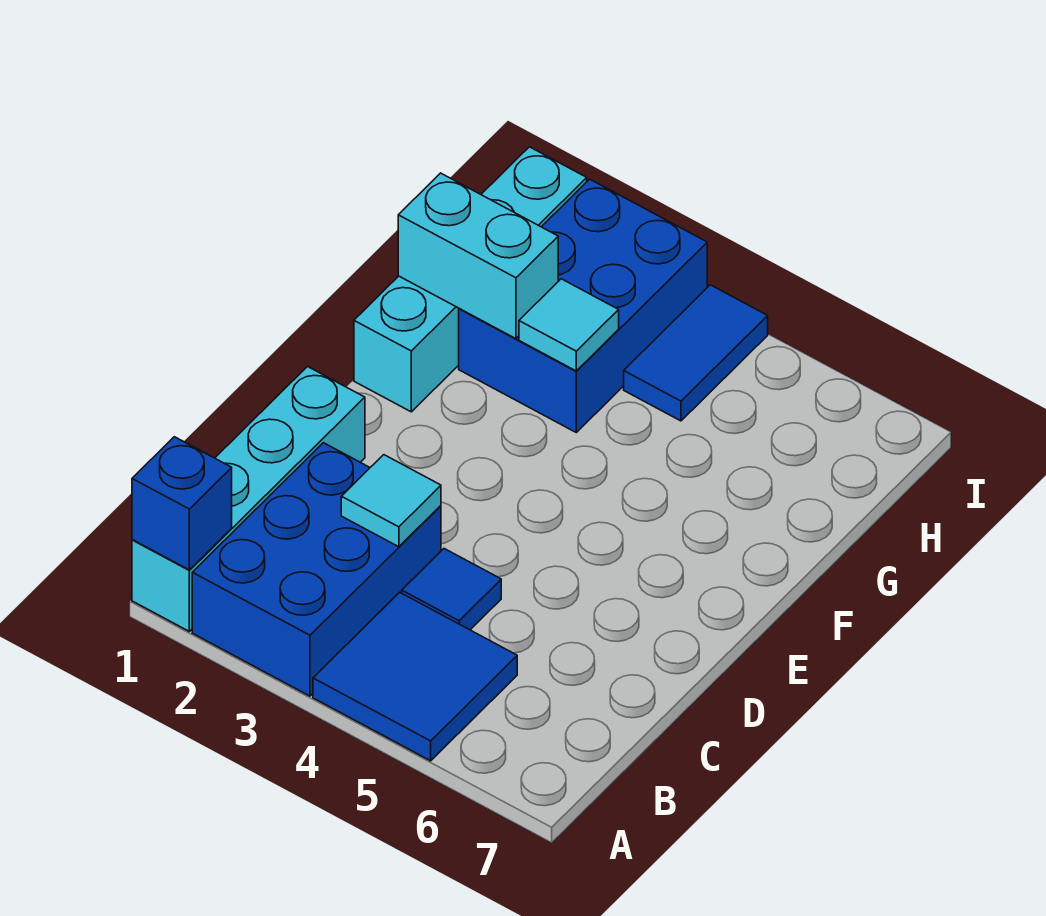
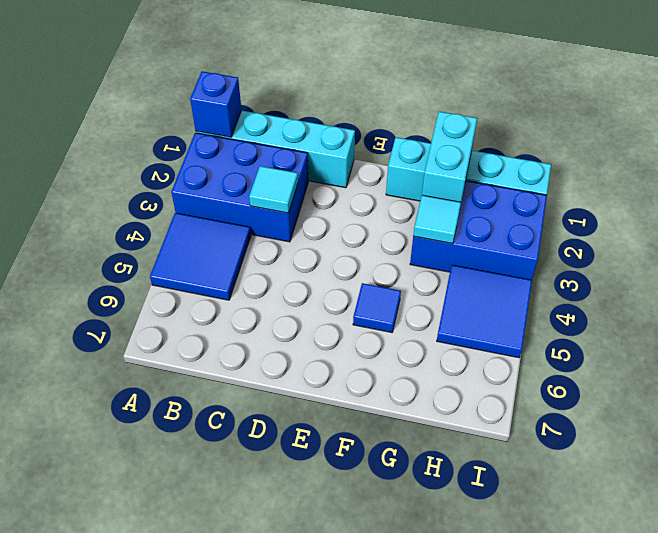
blue 1x1 tile [402,549,501,630] -> blue 1x1 tile moved to [353,283,401,333]
blue 1x2 tile [624,285,768,421] -> blue 2x2 tile [437,265,532,358]

